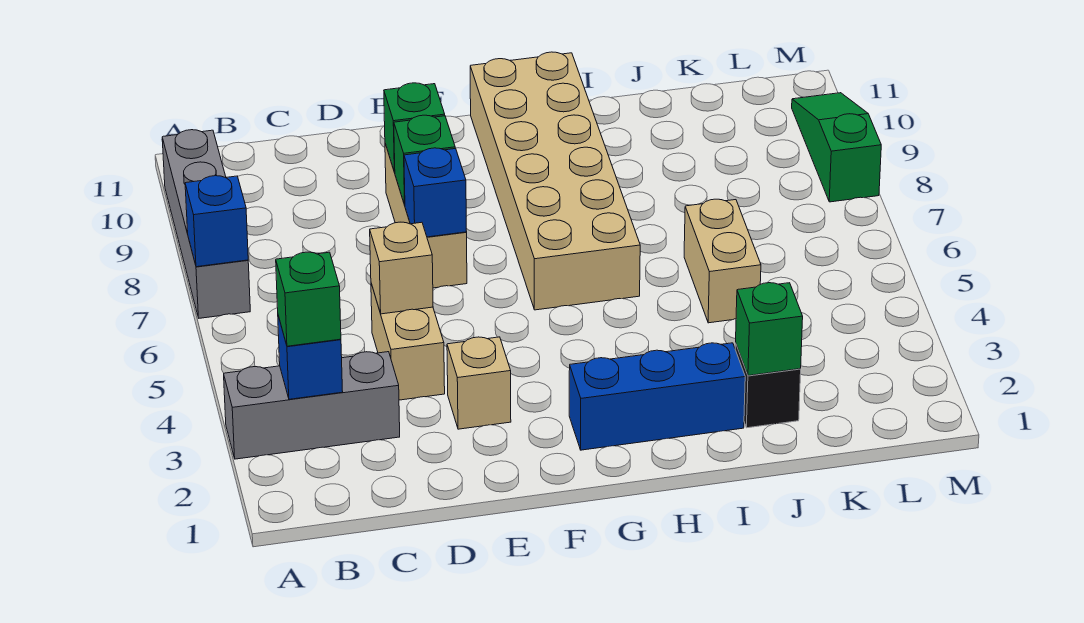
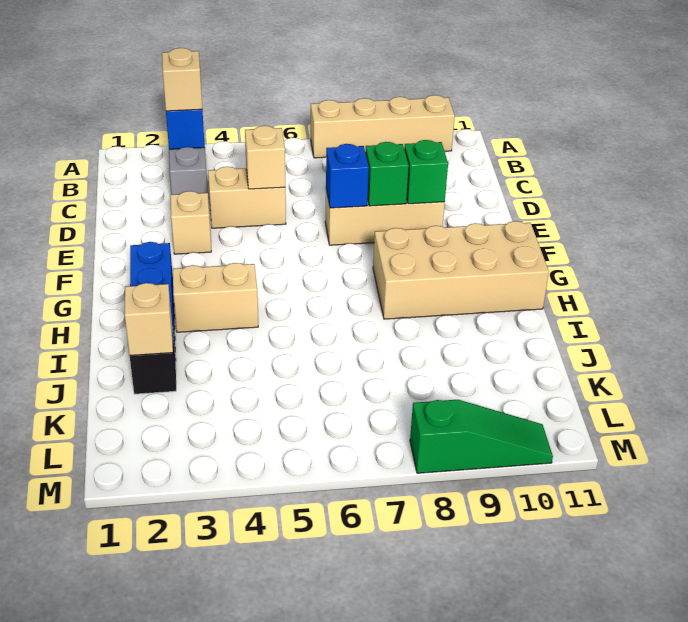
grey 1x4 brick [162,130,250,318] -> tan 1x4 brick [311,95,455,158]
blue 1x1 brick [185,176,248,267] -> none
green 1x1 brick [276,252,341,346] -> tan 1x1 brick [162,48,202,111]
tan 2x6 brick [470,52,640,310] -> tan 2x4 brick [373,221,549,319]
green 1x1 brick [736,283,803,376] -> tan 1x1 brick [125,283,173,355]
tan 1x2 brick [684,199,761,323] -> tan 1x2 brick moved to [173,263,258,332]

